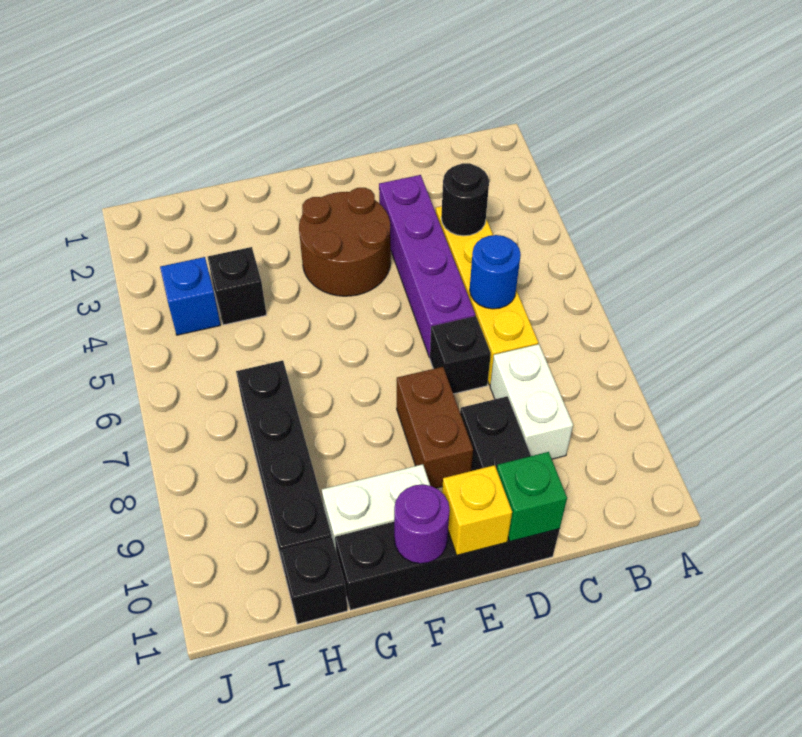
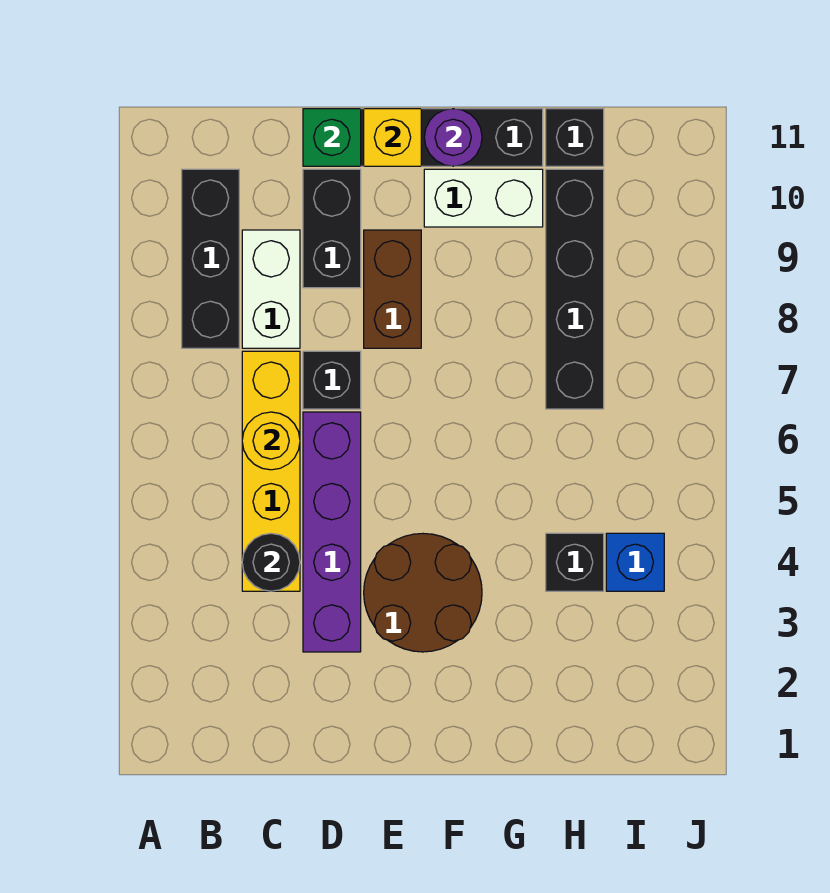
none -> black 1x3 brick [182,169,239,348]
blue 1x1 round brick [470,235,521,309] -> yellow 1x1 round brick [242,412,300,470]

